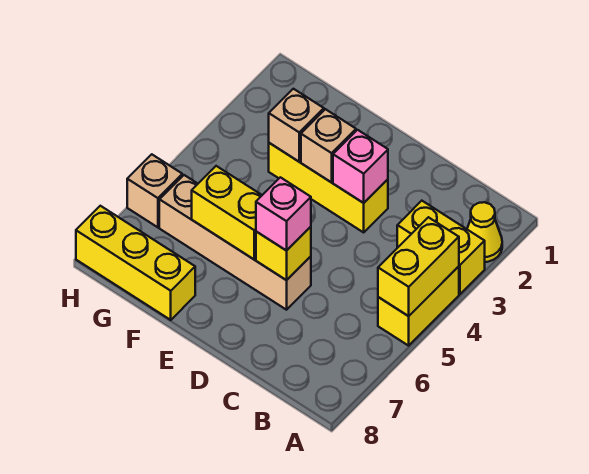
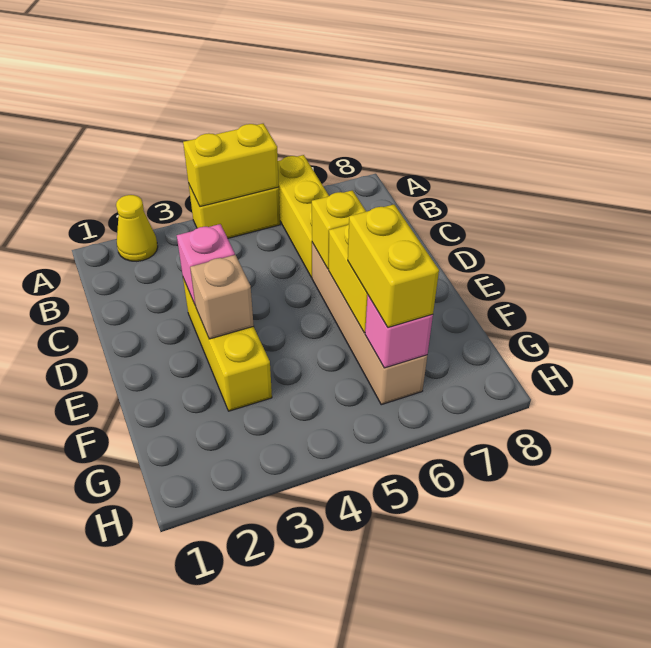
yellow 1x2 brick [397,201,485,294] -> yellow 1x2 brick moved to [348,204,439,328]
pink 1x1 brick [256,177,311,251] -> pink 1x1 brick moved to [365,295,433,368]
tan 1x1 brick [269,89,324,161] -> none
yellow 1x3 brick [76,206,195,320] -> yellow 1x3 brick moved to [278,155,329,278]
tan 1x1 brick [127,154,182,227] -> none

